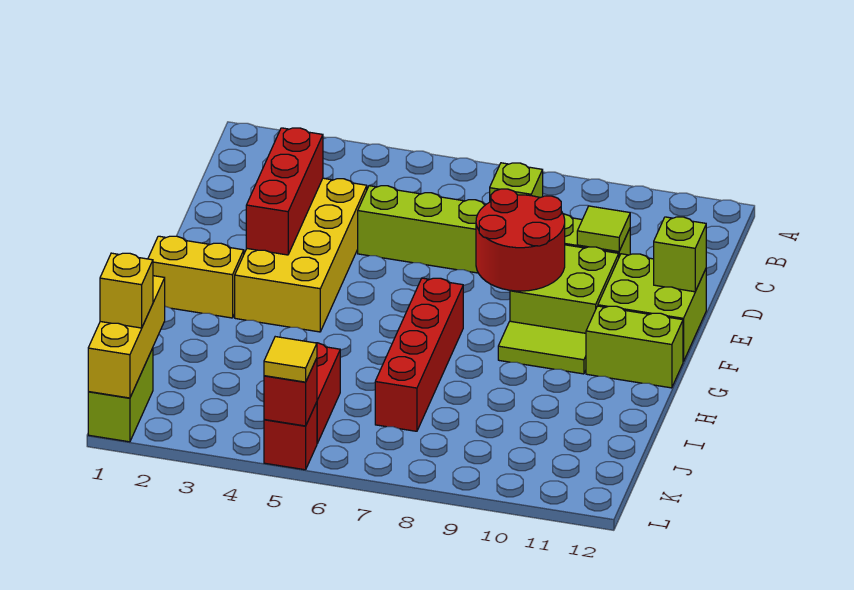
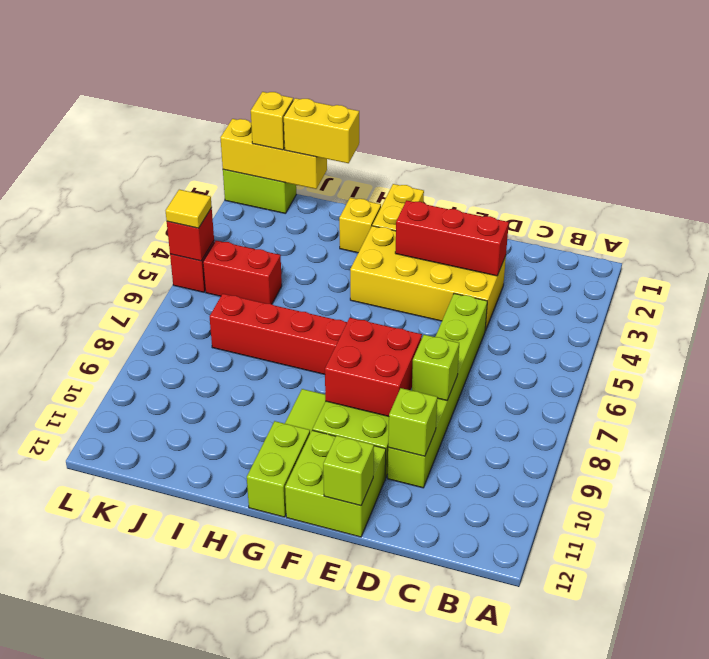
lime 1x1 tile [577,206,630,252] -> lime 1x1 brick [388,388,437,456]
red 2x2 round brick [476,189,565,291] -> red 2x2 brick [325,318,422,416]
none -> yellow 1x1 brick [339,198,381,253]
none -> yellow 1x2 brick [284,98,359,163]

